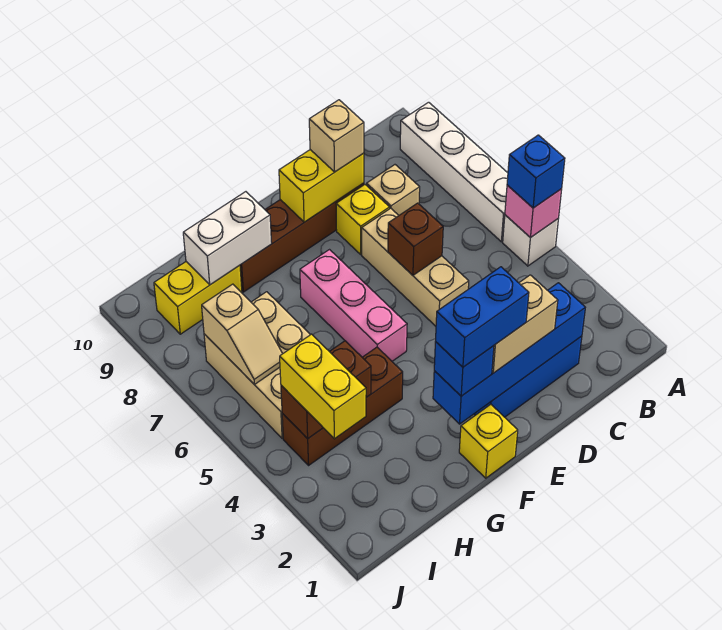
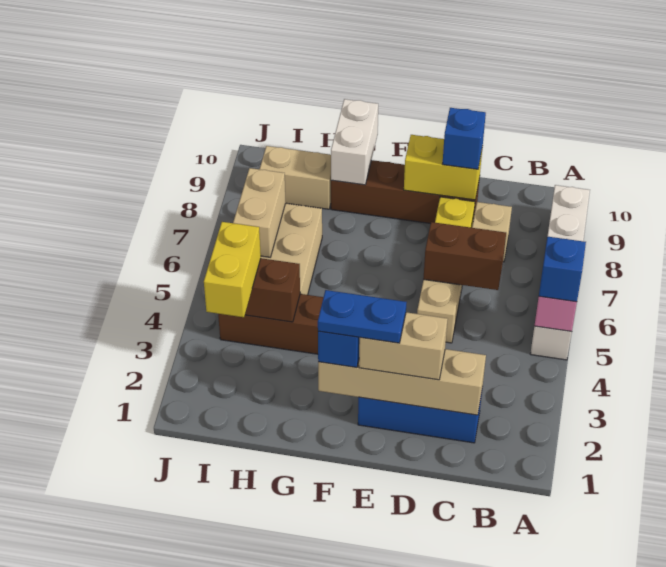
blue 1x4 brick [433,283,585,424] -> tan 1x4 brick [318,349,486,415]
brown 1x1 brick [388,203,443,275] -> brown 1x2 brick [423,222,506,290]
tan 1x1 brick [309,100,364,172] -> blue 1x1 brick [443,108,486,169]
blue 1x2 brick [436,267,529,367] -> blue 1x2 plate [318,290,406,343]
yellow 1x1 brick [459,404,518,478] -> none
pink 1x3 brick [300,250,407,361] -> none
white 1x2 brick [183,192,272,285] -> white 1x2 brick turned to [331,99,378,185]
yellow 1x2 brick [154,262,242,334] -> tan 1x2 brick [260,146,331,209]
tan 1x2 slope [202,284,283,384] -> tan 1x2 brick [233,168,285,257]

